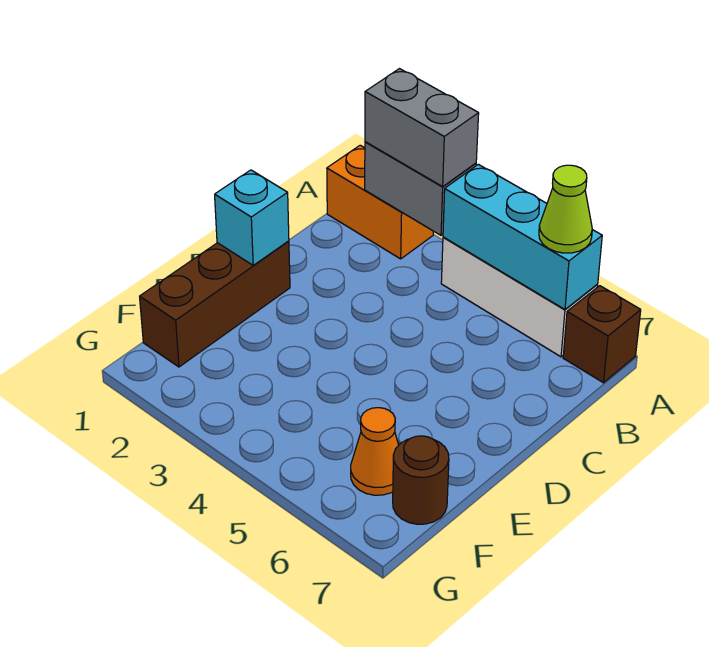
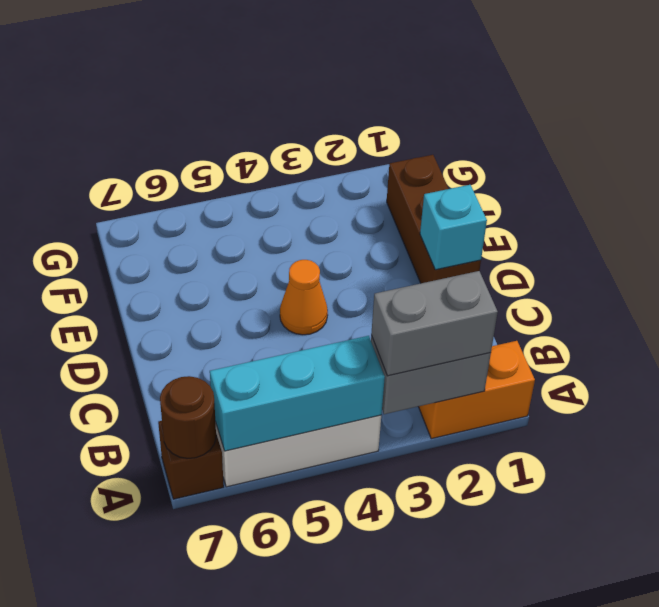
lime 1x1 cone [539,165,592,253] -> none
orange 1x1 cone [351,408,399,495] -> orange 1x1 cone moved to [280,260,328,335]
brown 1x1 round brick [393,436,449,524] -> brown 1x1 round brick moved to [160,376,216,458]

